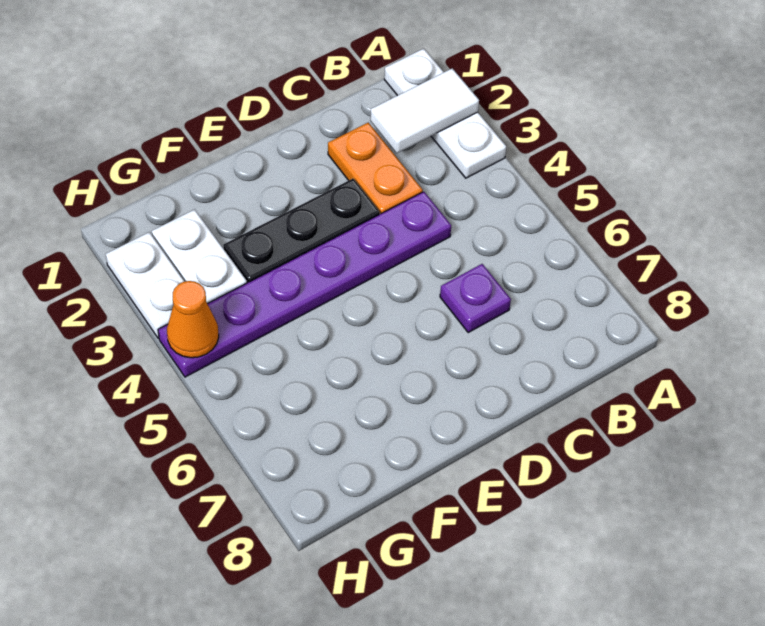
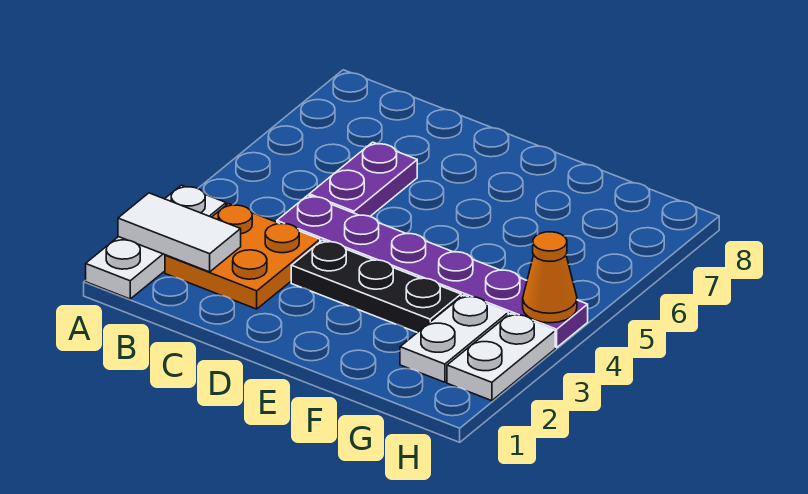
orange 1x2 plate [328,123,423,214] -> orange 2x2 plate [165,204,320,309]
purple 1x1 plate [440,264,511,333] -> purple 1x2 plate [309,142,417,216]

